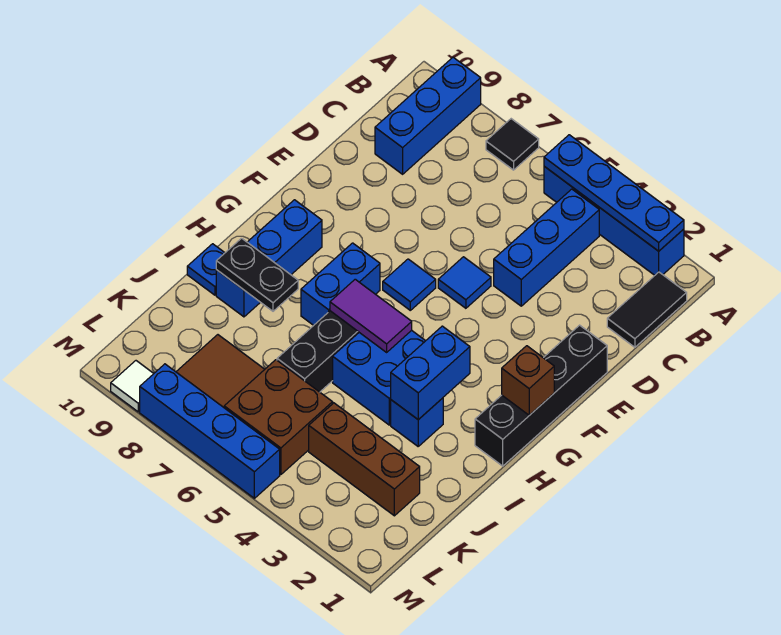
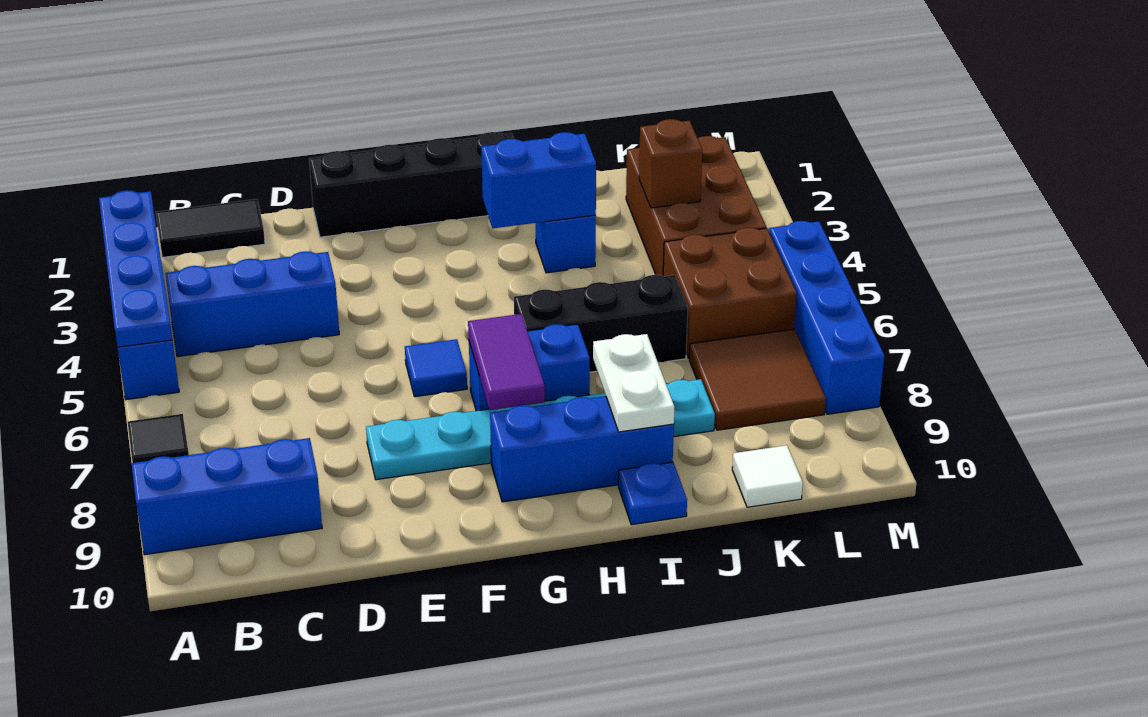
blue 1x1 tile [438,257,491,308] -> none
none -> cyan 1x6 plate [366,379,715,480]
brown 1x1 brick [502,346,554,415] -> brown 1x1 brick moved to [639,119,702,208]
blue 2x2 brick [333,330,425,425] -> none
purple 1x2 tile [330,279,412,352] -> purple 1x2 tile moved to [468,314,545,410]
black 1x2 plate [216,238,298,311] -> white 1x2 plate [593,334,674,432]
brown 1x3 brick [309,403,420,516] -> brown 2x3 brick [626,136,766,276]
white 1x1 tile [111,361,154,412] -> white 1x1 tile moved to [732,445,803,507]

